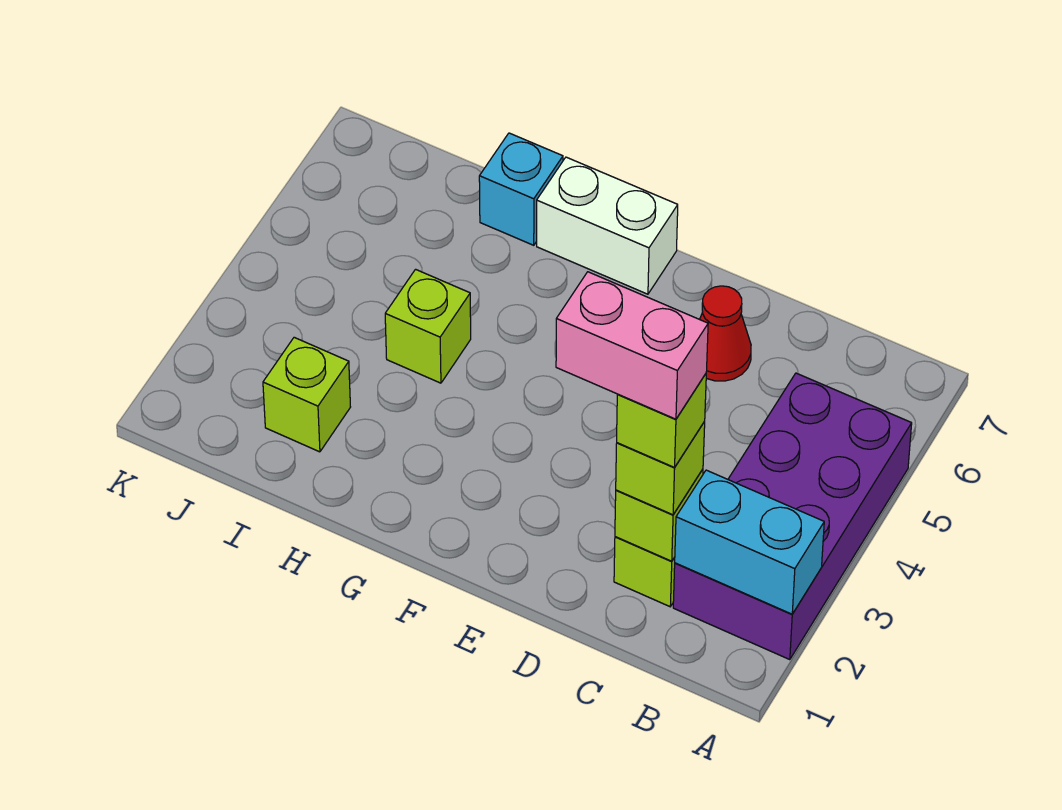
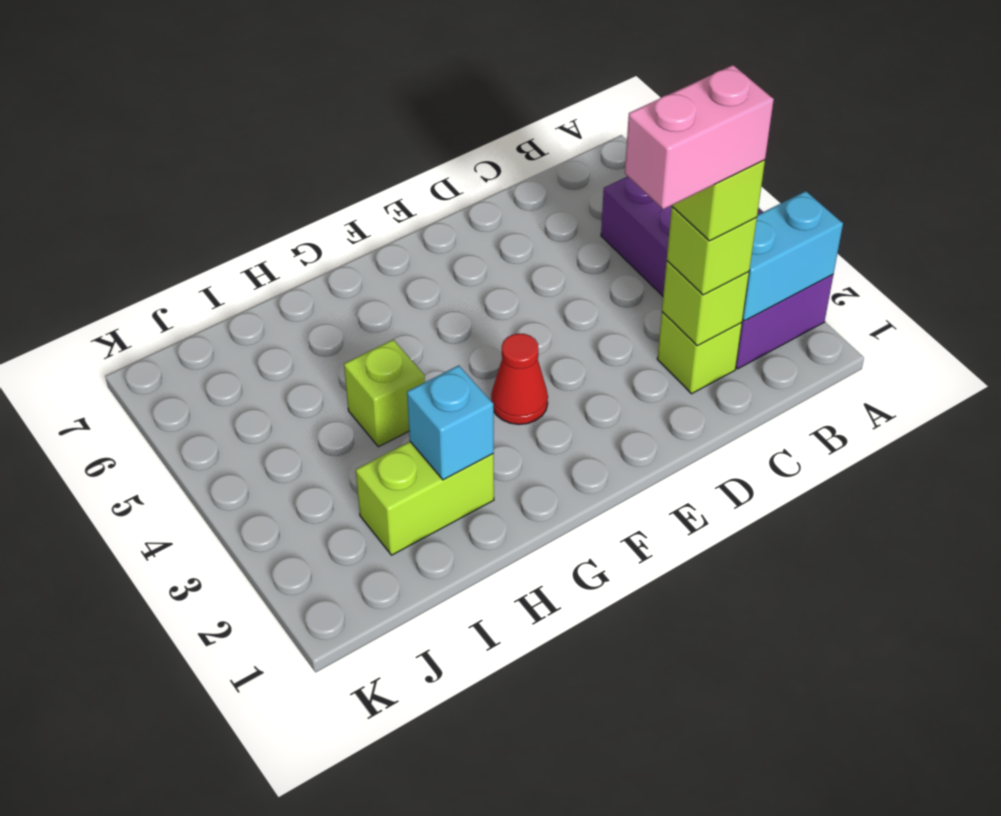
red 1x1 cone [700,286,751,381] -> red 1x1 cone moved to [491,333,548,424]
white 1x2 brick [537,157,678,294] -> none
cyan 1x1 brick [479,133,563,245] -> cyan 1x1 brick moved to [407,365,494,480]
lime 1x1 brick [263,337,350,452] -> lime 1x2 brick [356,442,494,555]

